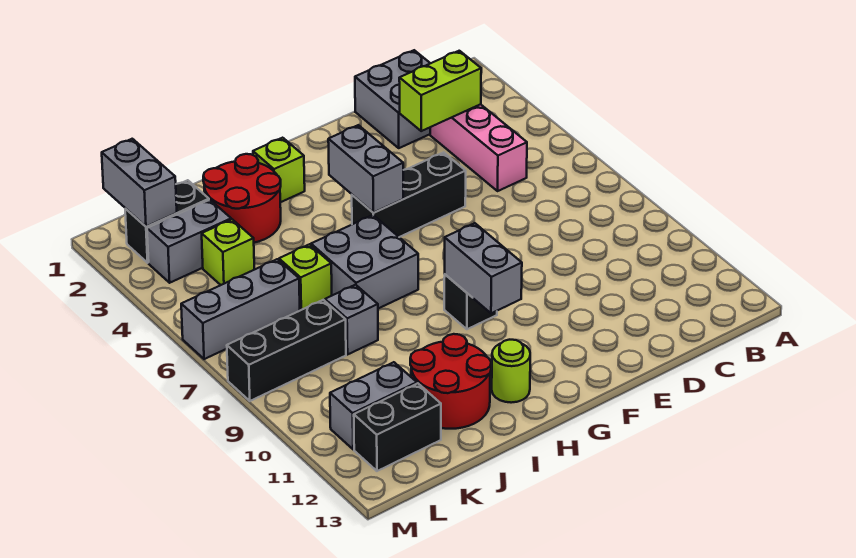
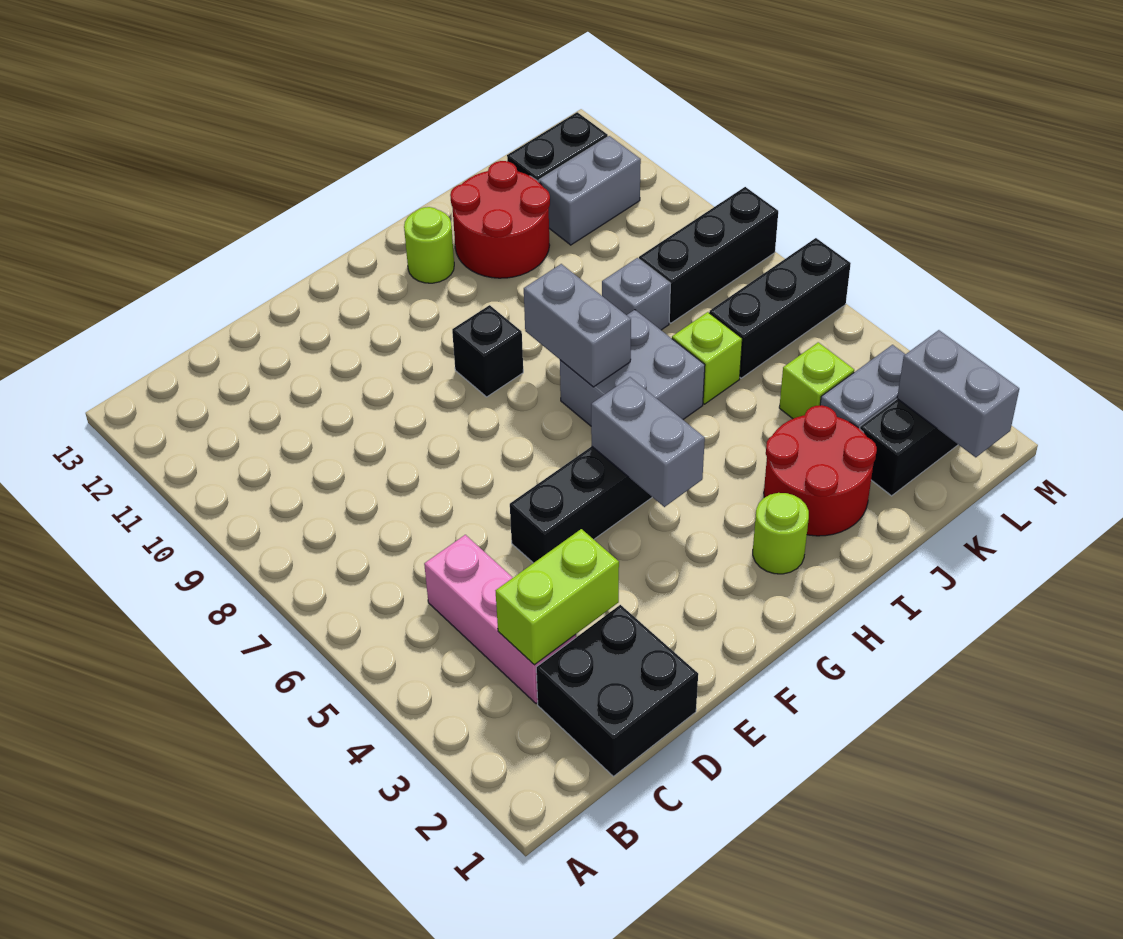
grey 2x2 brick [355,50,430,148] -> black 2x2 brick [536,605,698,776]
grey 1x2 brick [445,223,522,313] -> grey 1x2 brick moved to [524,264,631,387]
lime 1x1 brick [253,138,305,202] -> lime 1x1 round brick [753,493,809,574]
grey 1x3 brick [181,259,300,359] -> black 1x3 brick [709,238,851,378]

